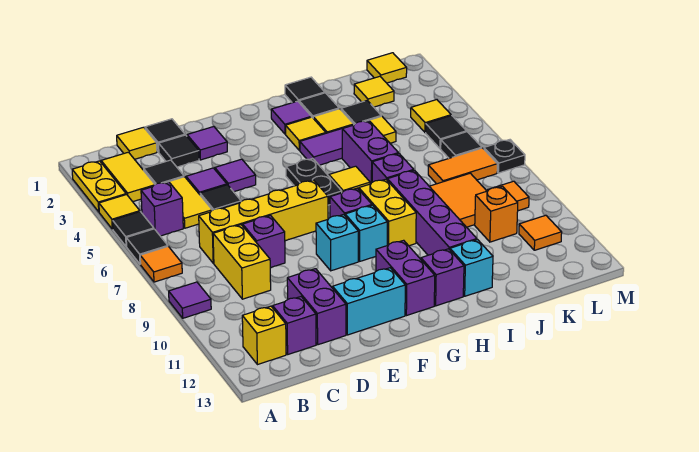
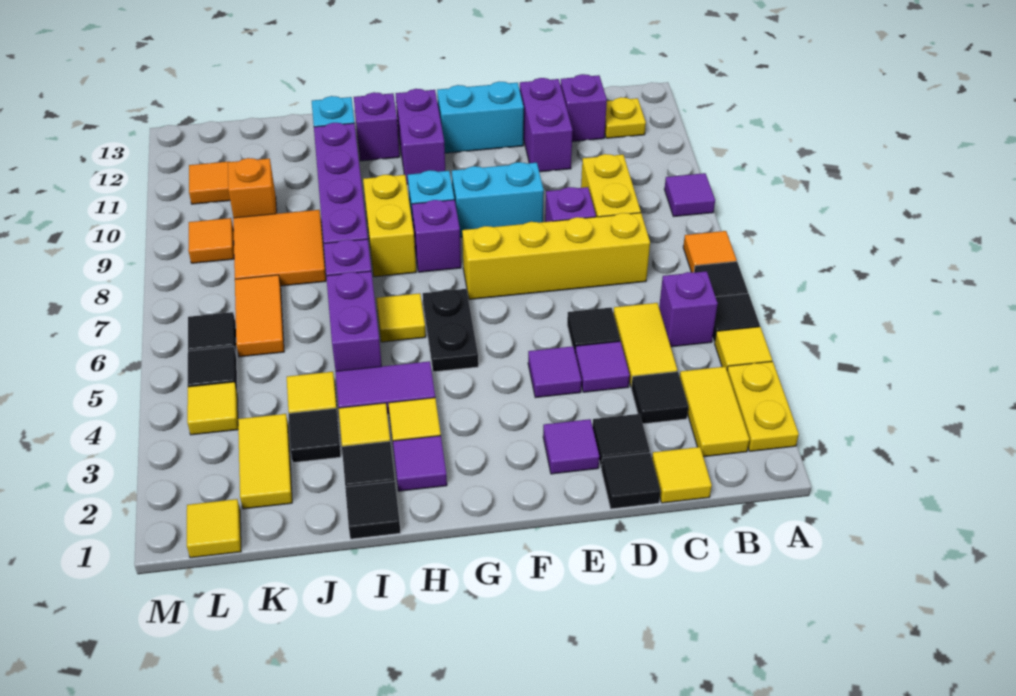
yellow 1x1 brick [242,306,286,365] -> yellow 1x1 plate [605,97,646,138]
cyan 1x1 brick [316,215,358,271] -> cyan 1x2 brick [452,162,544,237]
yellow 1x1 tile [354,76,394,107] -> yellow 1x2 tile [238,414,292,509]
orange 1x2 tile [428,148,497,184] -> orange 1x2 tile turned to [235,275,284,357]
black 1x1 plate [484,140,525,173] -> none

